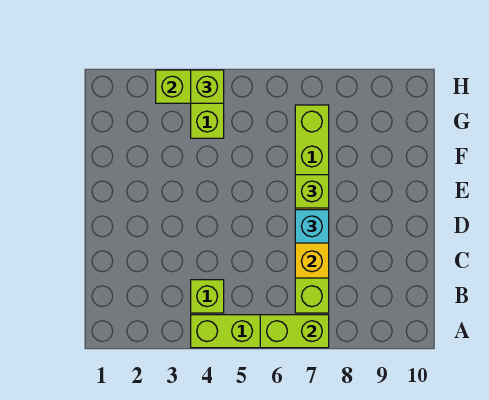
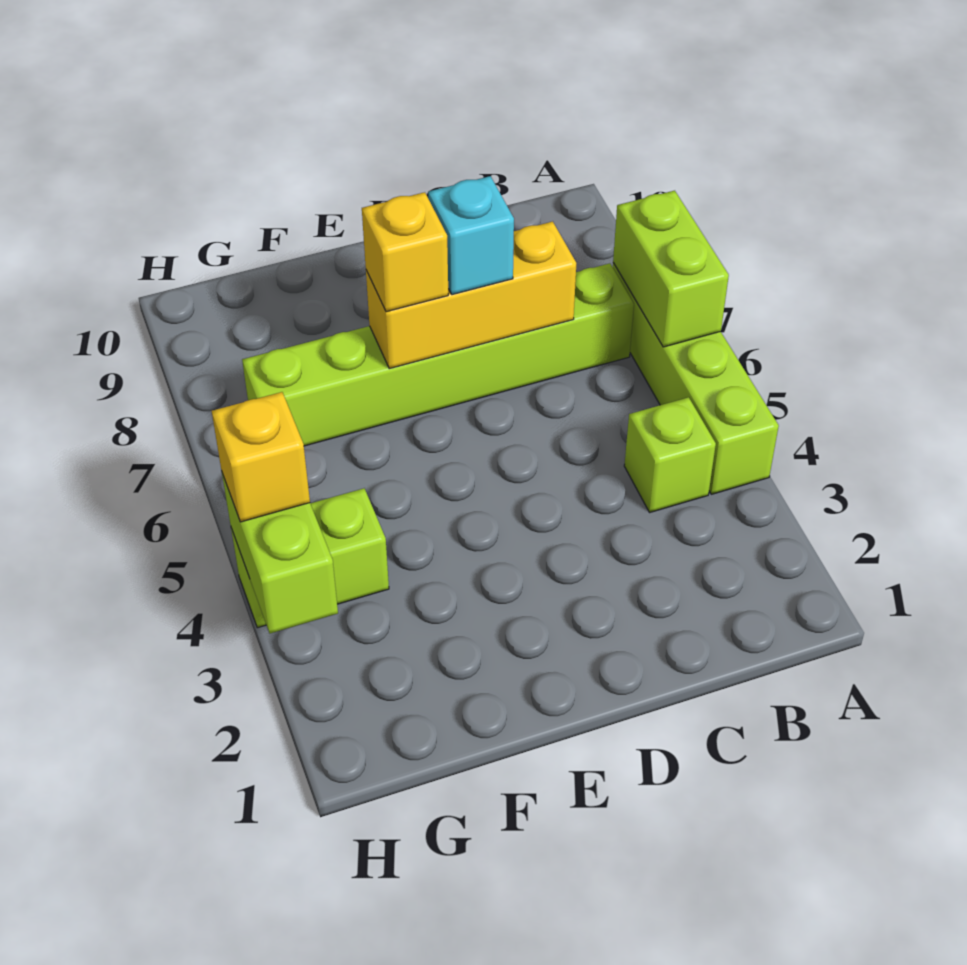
lime 1x1 brick [295,175,329,208] -> yellow 1x1 brick [362,192,448,312]
lime 1x1 brick [191,70,224,103] -> yellow 1x1 brick [212,392,310,522]

